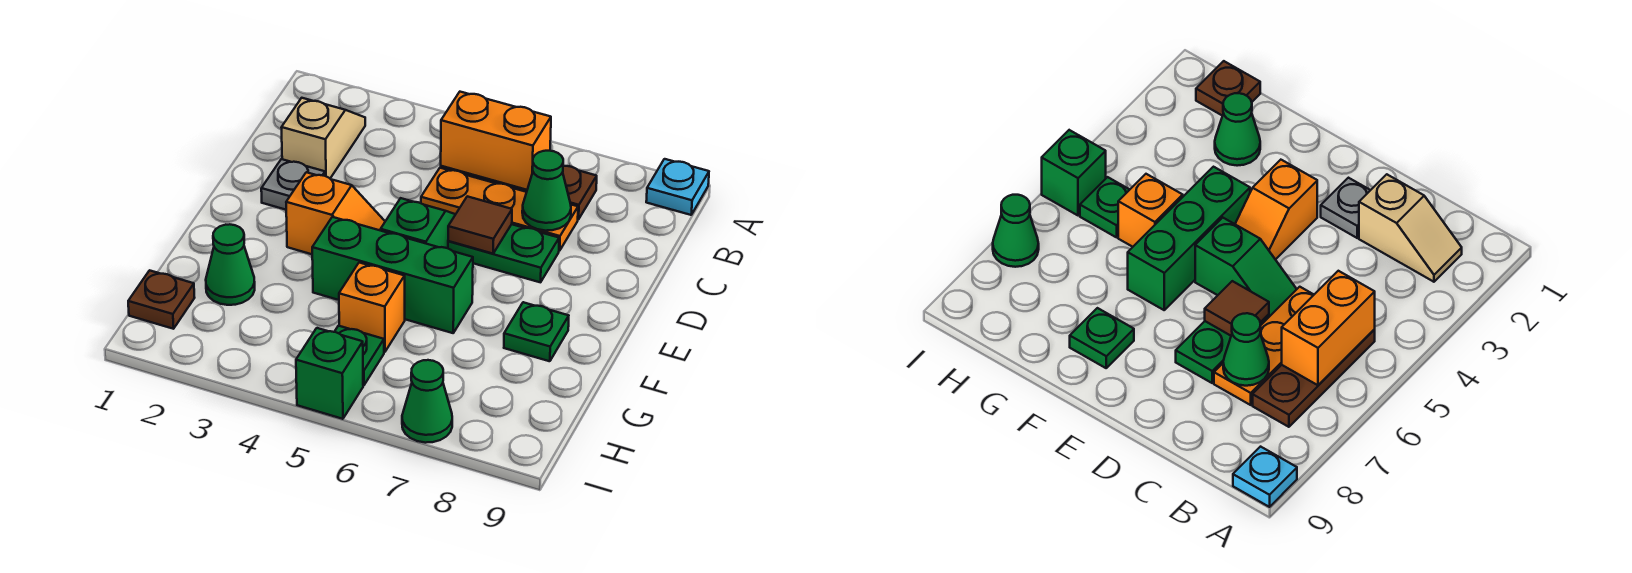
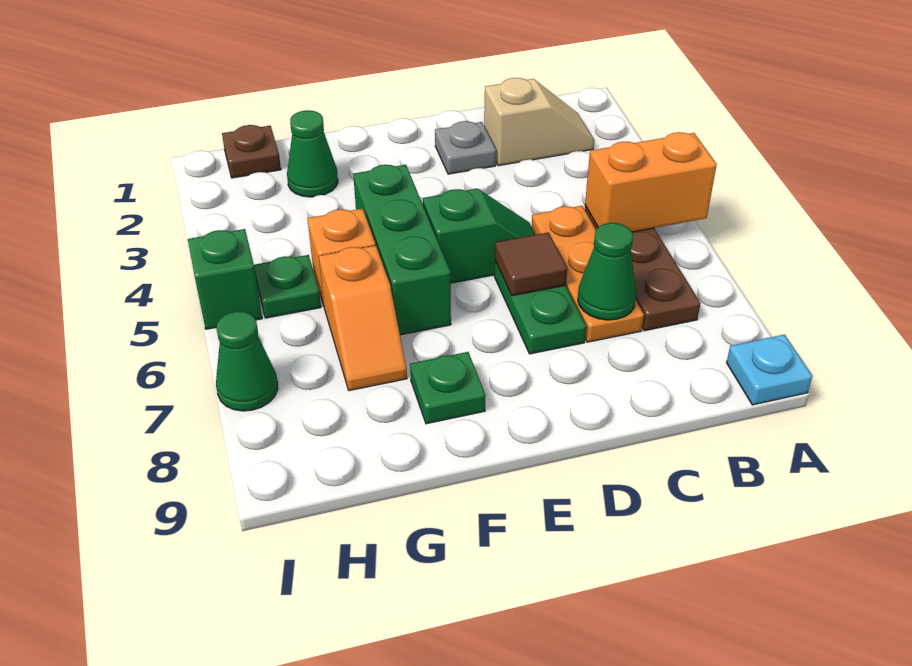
orange 1x2 brick [441,92,551,190] -> orange 1x2 brick turned to [585,132,717,232]
orange 1x2 slope [286,172,385,254] -> orange 1x2 slope moved to [319,245,407,391]

